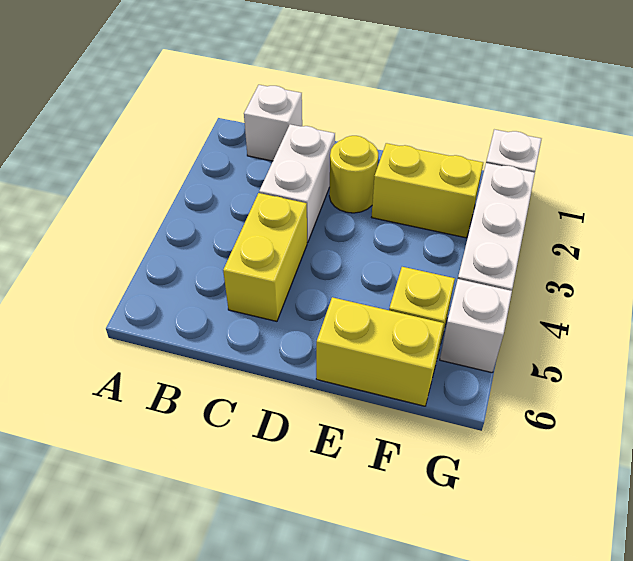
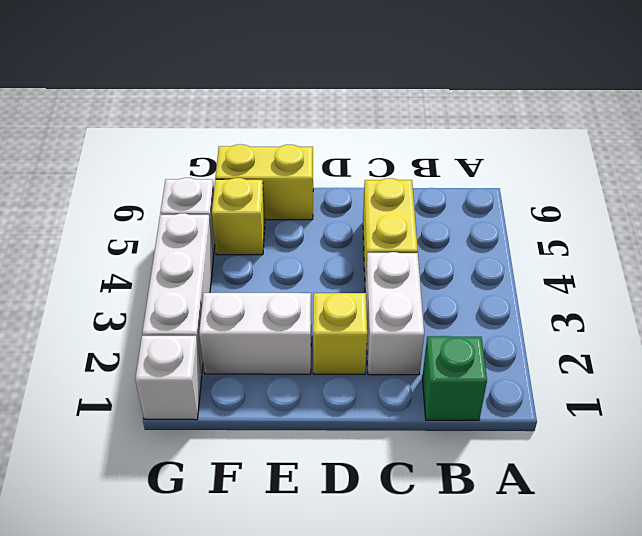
white 1x1 brick [244,85,302,161] -> green 1x1 brick [422,336,487,420]
yellow 1x1 round brick [329,136,379,213] -> yellow 1x1 brick [313,293,367,374]
yellow 1x2 brick [372,143,483,238] -> white 1x2 brick [199,292,311,374]

